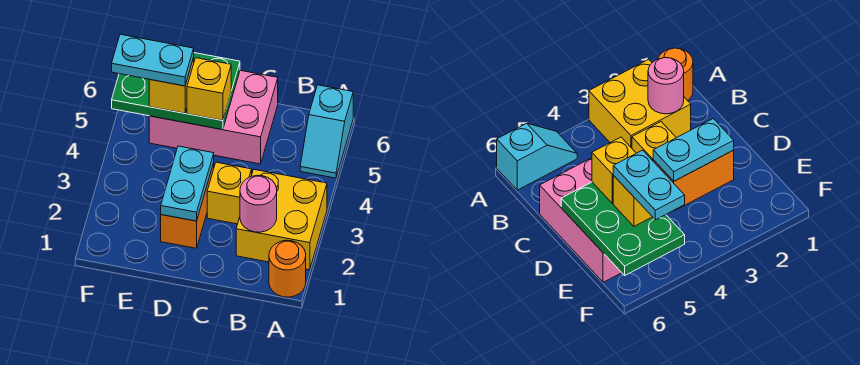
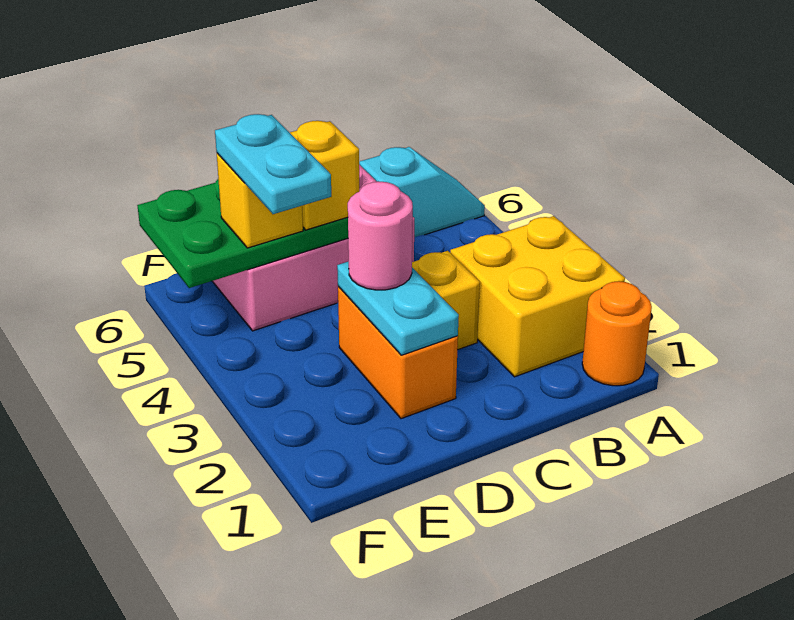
cyan 1x2 slope [300,85,353,178] -> cyan 1x2 slope turned to [359,147,485,237]
pink 1x1 round brick [240,175,277,232] -> pink 1x1 round brick moved to [348,182,413,290]
cyan 1x2 plate [112,34,194,86] -> cyan 1x2 plate turned to [215,114,331,214]

